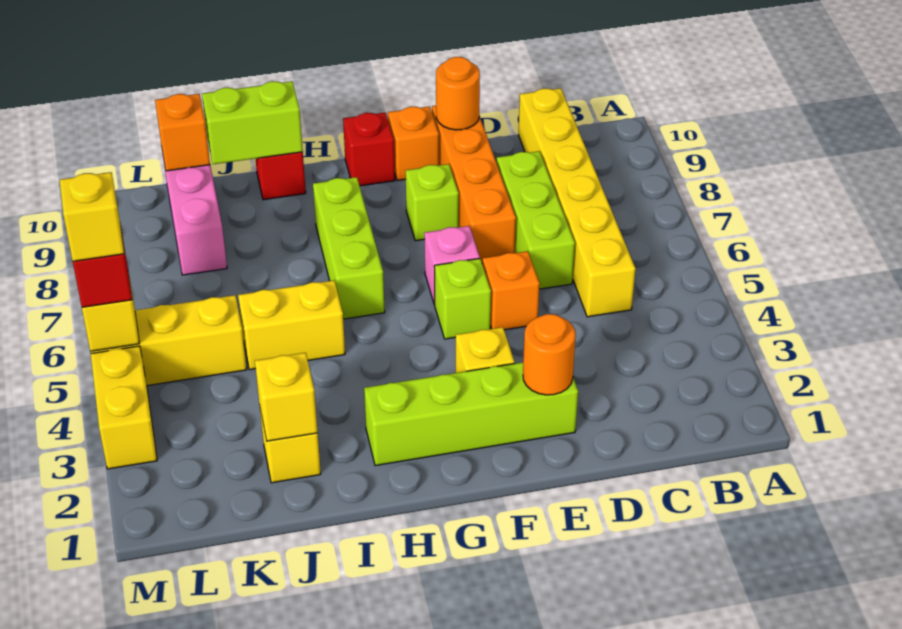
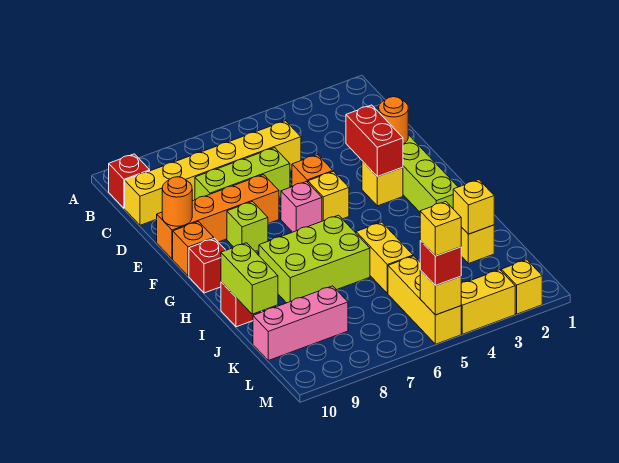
none -> red 1x1 brick [109,154,150,208]
none -> red 1x2 brick [346,105,403,177]
lime 1x1 brick [434,259,491,339] -> yellow 1x1 brick [308,171,349,221]
lime 1x3 brick [313,177,385,319] -> lime 2x3 brick [259,215,370,303]
orange 1x1 brick [155,94,210,171] -> none
none -> yellow 1x1 brick [501,260,542,314]

